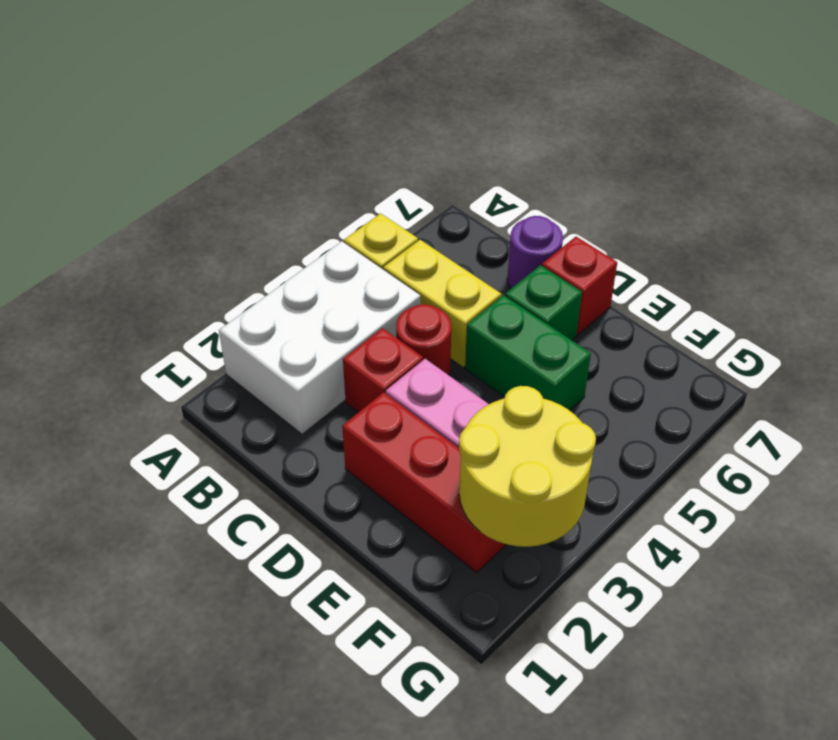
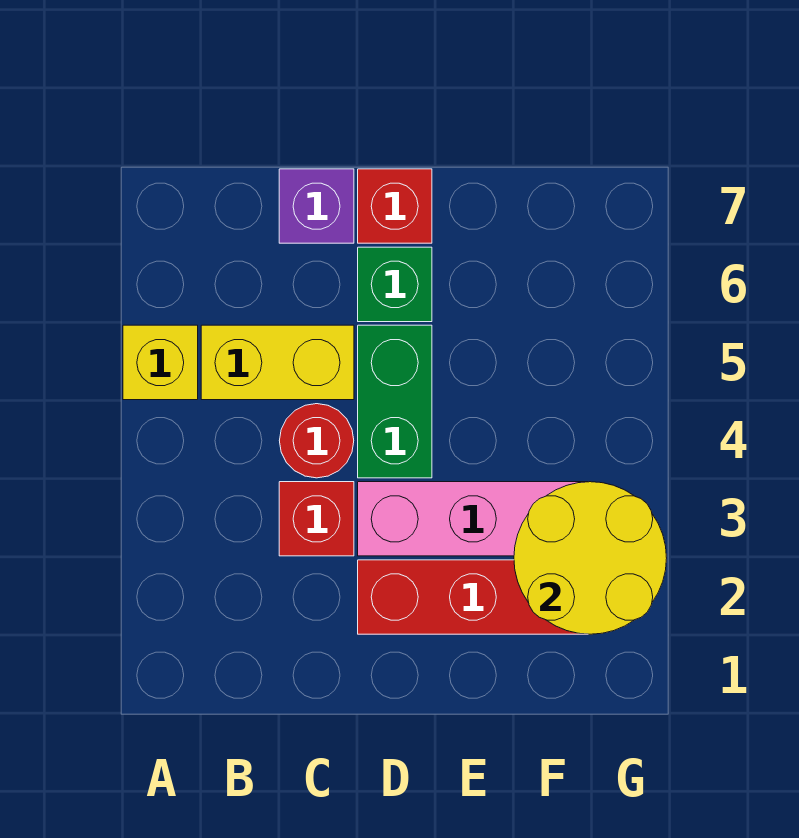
white 2x3 brick [219,241,420,434] -> none
purple 1x1 round brick [507,216,563,289] -> purple 1x1 brick [279,169,354,243]
green 1x2 brick [465,295,591,410] -> green 1x2 brick turned to [358,325,432,478]

